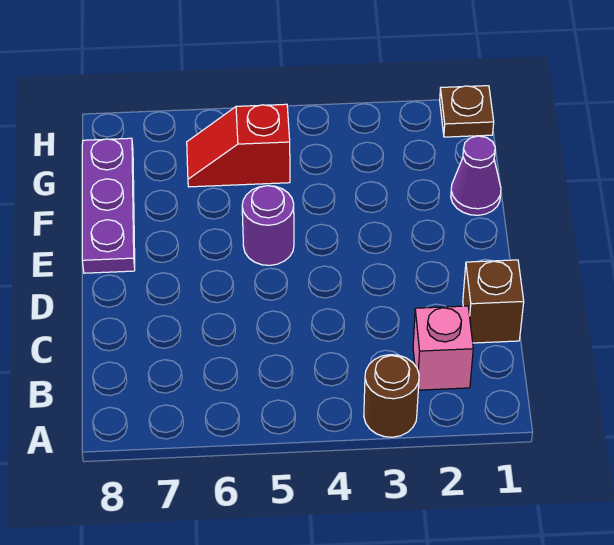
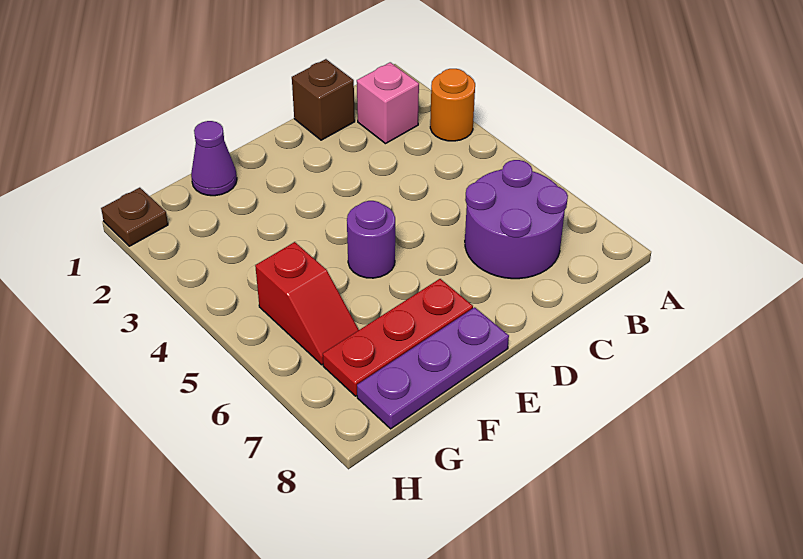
brown 1x1 round brick [364,355,419,437] -> orange 1x1 round brick [430,69,475,141]
none -> purple 2x2 round brick [465,160,568,279]
none -> red 1x3 plate [323,279,473,396]

